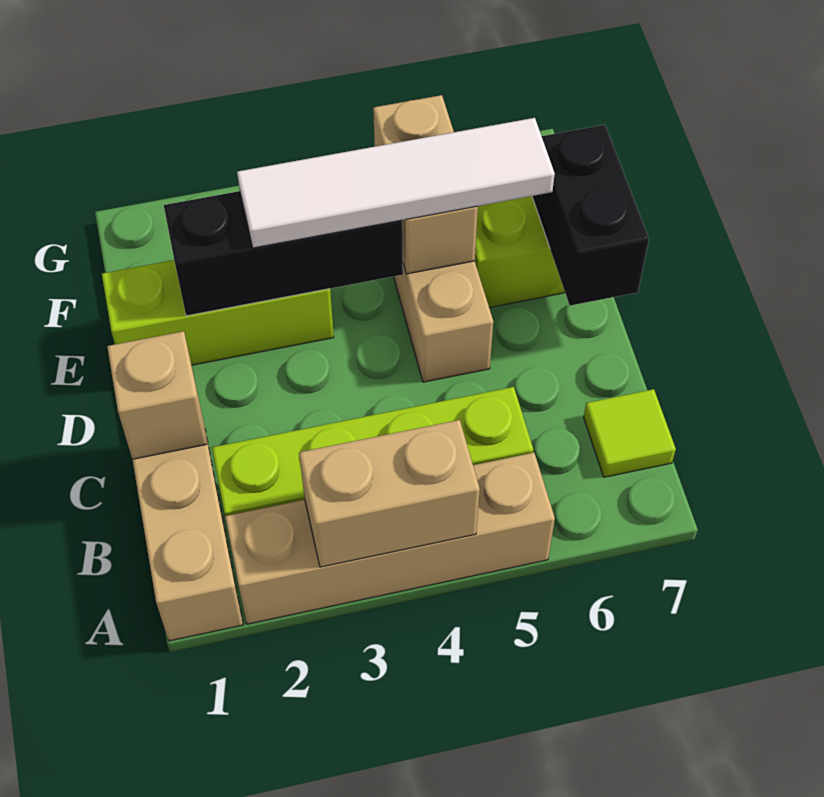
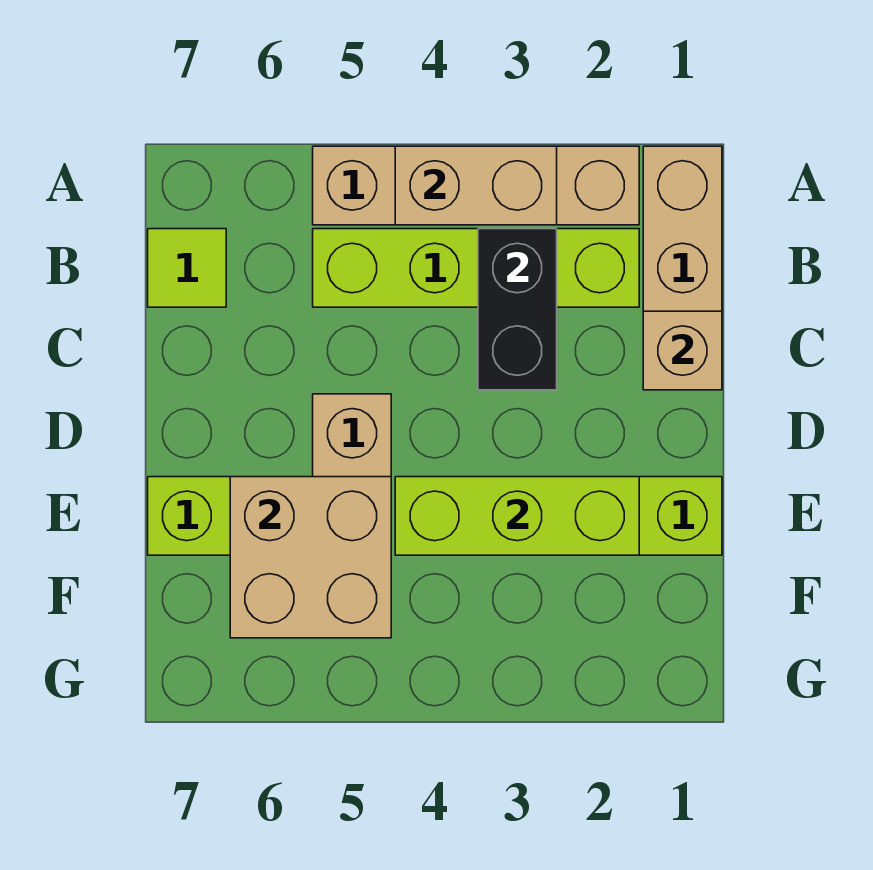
black 1x2 brick [532,125,649,306] -> black 1x2 brick moved to [478,229,557,390]
black 1x3 brick [164,191,403,316] -> lime 1x3 brick [395,477,639,555]
white 1x4 tile [237,118,555,248] -> none
tan 1x2 brick [373,95,478,274] -> tan 2x2 brick [230,477,391,638]

